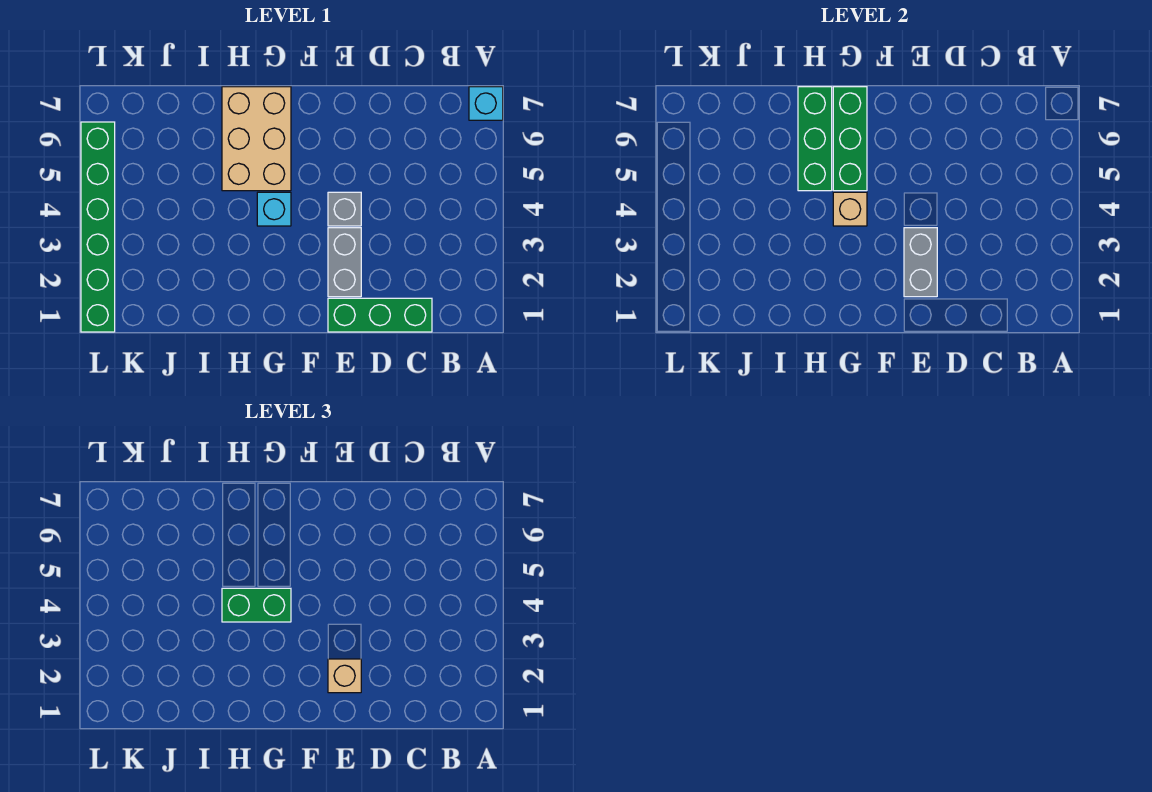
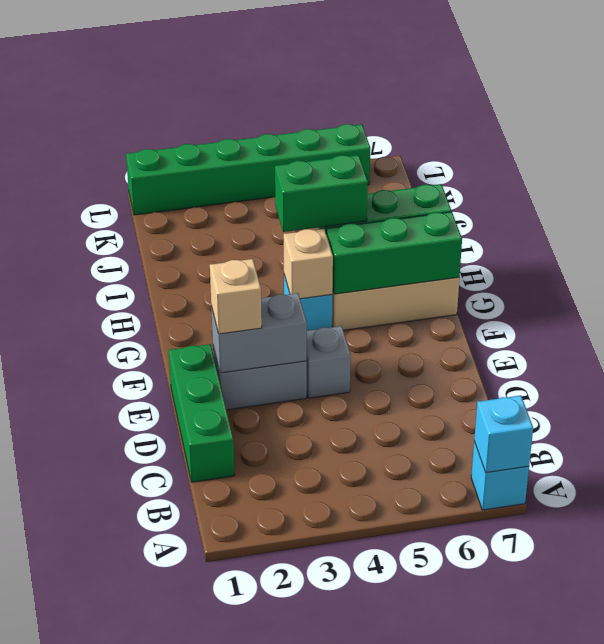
none -> cyan 1x1 brick [474,395,533,473]
green 1x2 brick [222,588,291,622] -> green 1x2 brick turned to [275,155,368,232]

